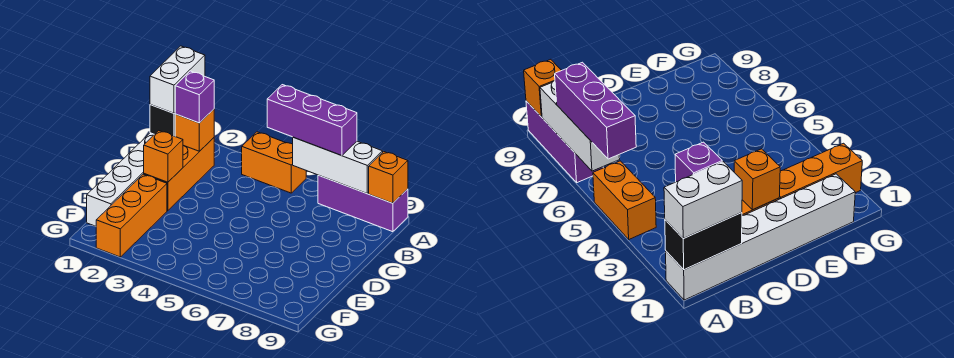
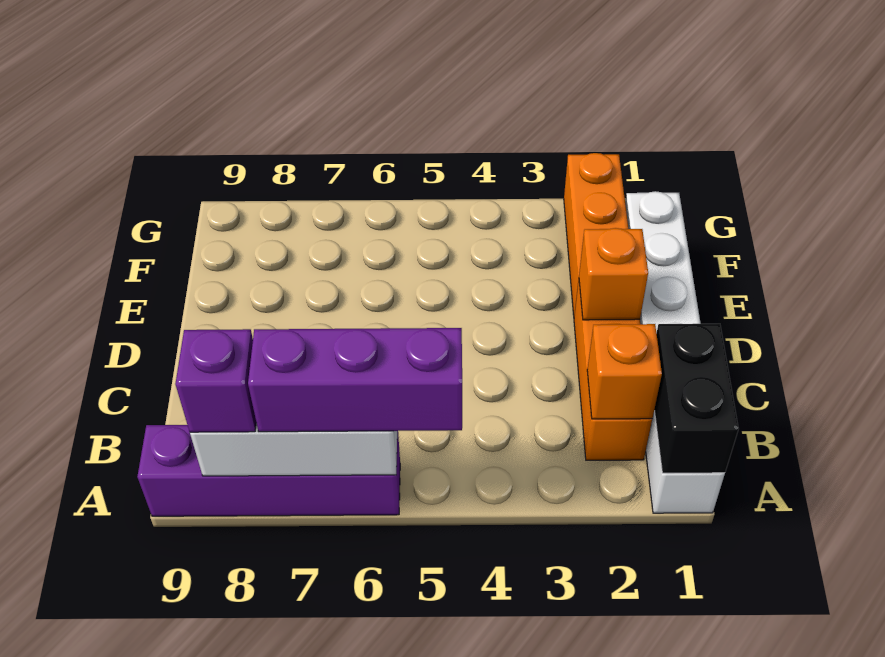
white 1x2 brick [150,46,205,113] -> none
orange 1x2 brick [242,132,306,193] -> none
purple 1x3 brick [318,175,408,232] -> purple 1x4 brick [137,425,400,516]
orange 1x1 brick [369,152,408,203] -> none
purple 1x1 brick [175,71,214,123] -> purple 1x1 brick moved to [175,329,256,432]

